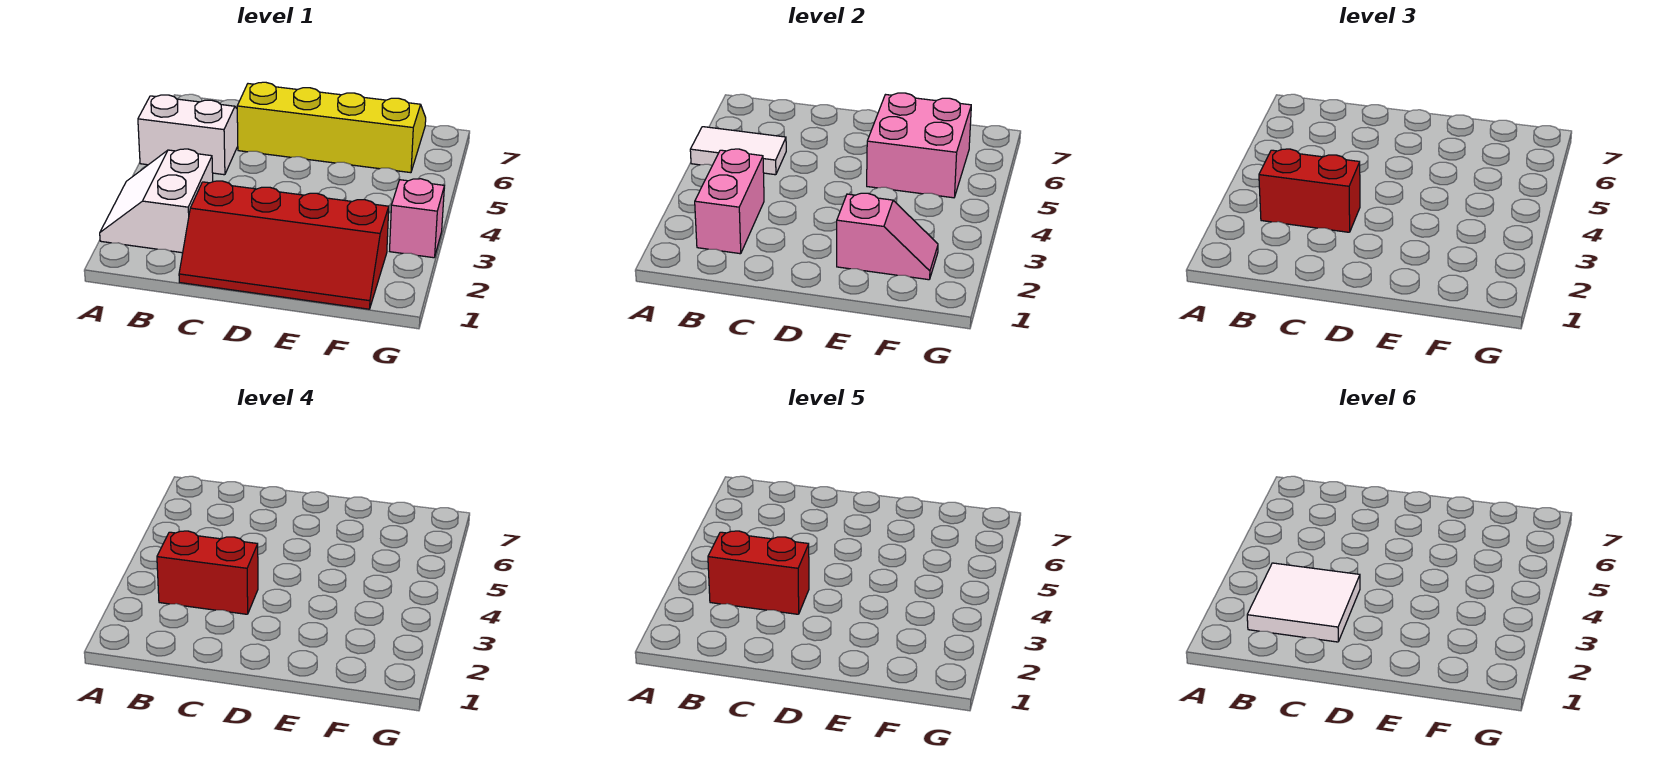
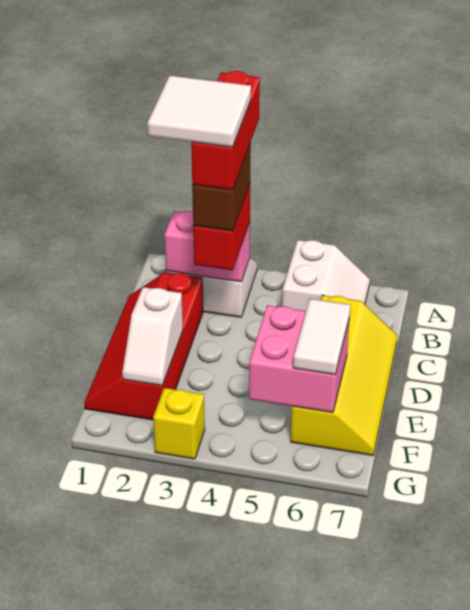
white 1x2 tile [690,127,786,175] -> white 1x2 tile moved to [293,299,350,375]
red 1x2 brick [157,531,258,614] -> brown 1x2 brick [192,143,251,231]
red 1x2 brick [708,531,809,614] -> red 1x3 brick [191,71,260,190]
pink 1x2 slope [837,193,938,280] -> white 1x2 slope [122,287,183,386]
pink 1x1 brick [390,179,444,258] -> yellow 1x1 brick [153,388,205,459]

